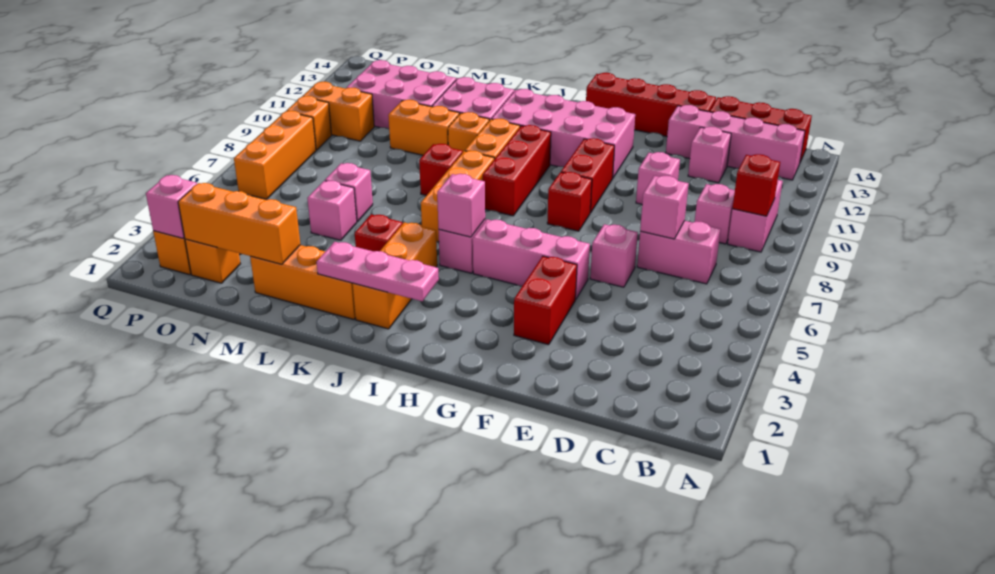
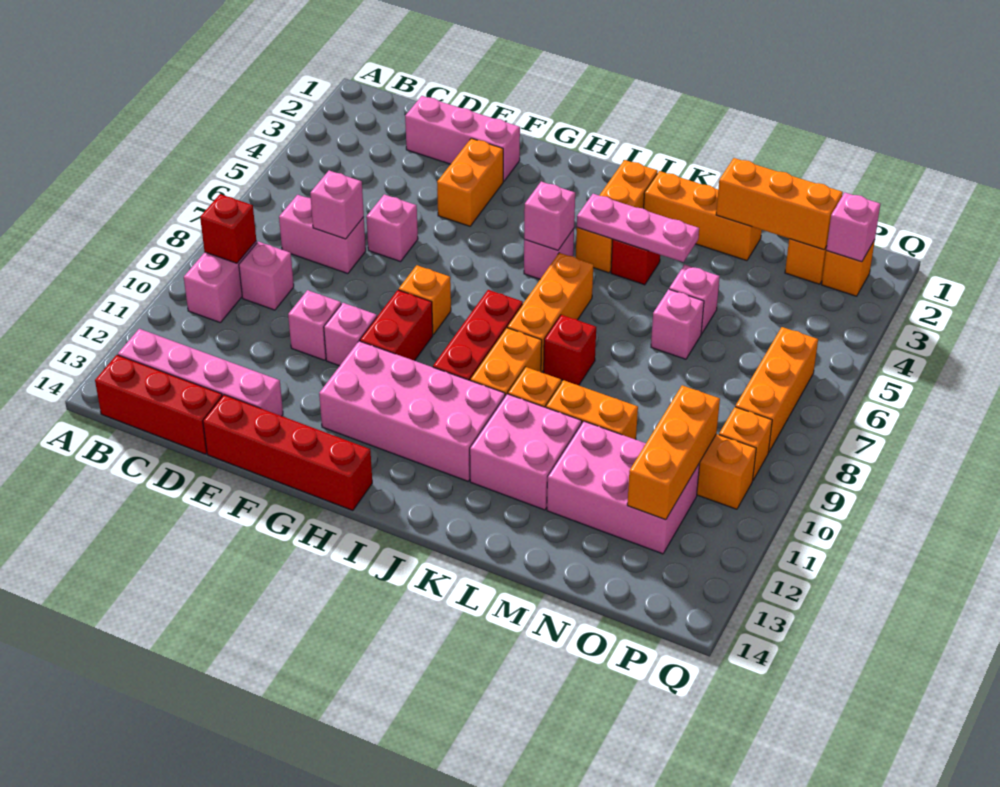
pink 1x1 brick [688,127,731,183] -> pink 1x1 brick moved to [324,303,377,366]
red 1x2 brick [514,256,577,345] -> orange 1x2 brick [437,138,503,226]
pink 1x3 brick [473,219,590,300] -> pink 1x3 brick moved to [405,96,520,181]
red 1x1 brick [547,172,592,231] -> orange 1x1 brick [399,265,451,335]
pink 1x3 plate [317,242,439,301] -> pink 1x3 plate moved to [577,194,699,262]
none -> orange 1x3 brick [627,385,720,520]

